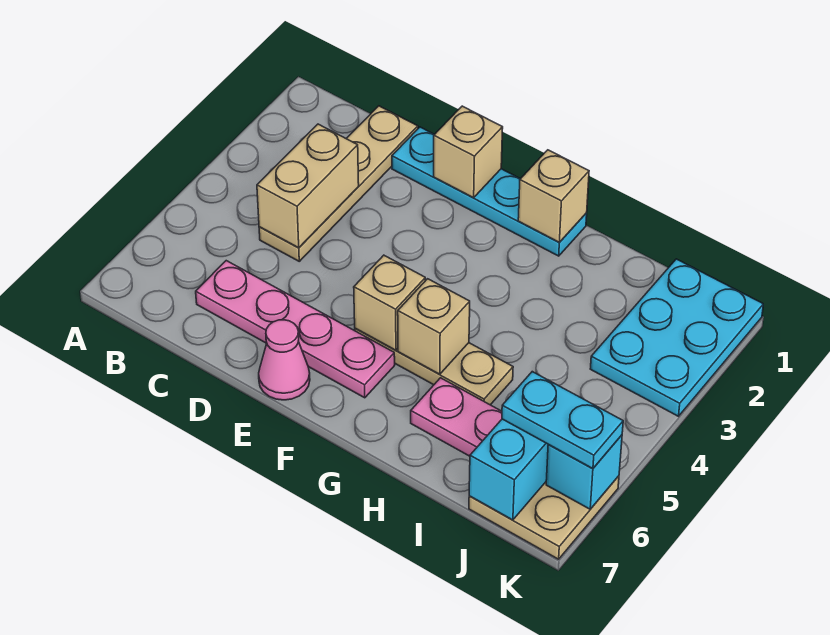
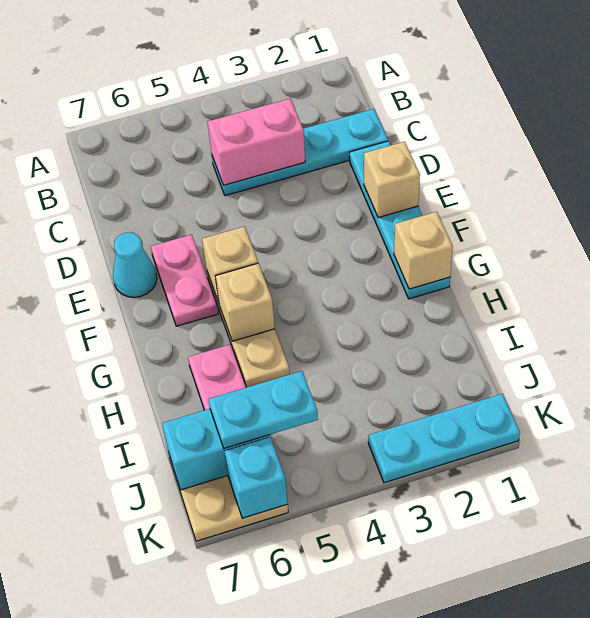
tan 1x4 plate [259,106,418,261] -> cyan 1x4 plate [212,109,388,196]
tan 1x2 brick [257,124,359,248] -> pink 1x2 brick [208,99,305,185]
pink 1x4 plate [196,261,395,398] -> pink 1x2 plate [151,235,218,326]
pink 1x1 cone [259,320,310,400] -> cyan 1x1 cone [113,233,157,297]
cyan 2x3 plate [590,259,763,416] -> cyan 1x3 plate [368,394,520,483]
cyan 1x2 plate [502,372,623,469] -> cyan 1x2 plate turned to [209,371,318,448]

